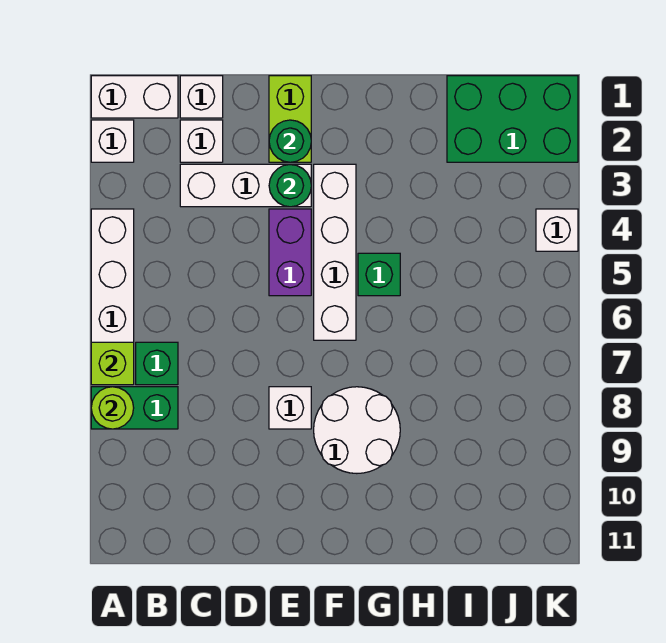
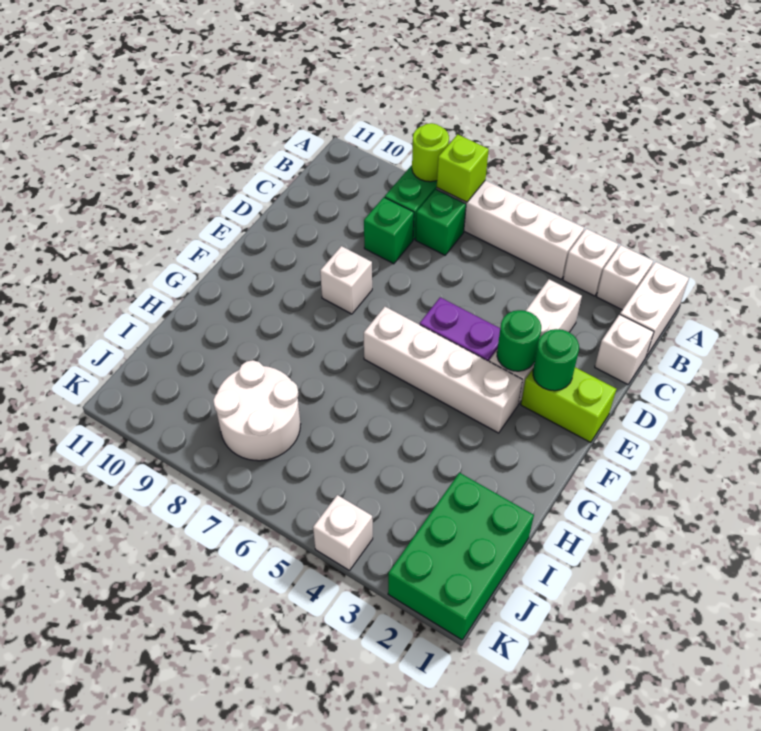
white 1x1 brick [180,120,223,162] -> white 1x1 brick moved to [563,229,618,296]
white 2x2 round brick [314,387,400,473] -> white 2x2 round brick moved to [213,360,301,461]
green 1x1 brick [358,253,400,296] -> green 1x1 brick moved to [364,197,414,264]

